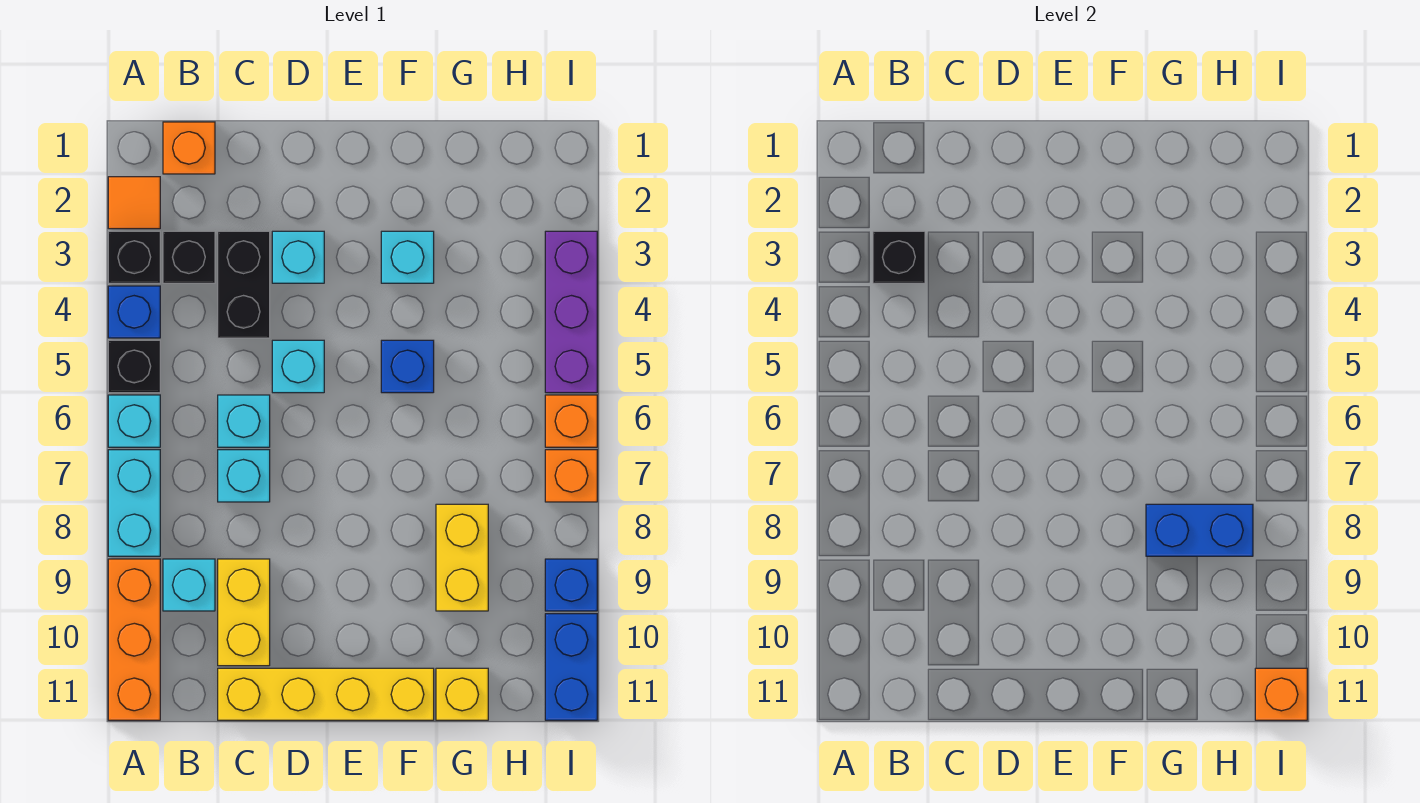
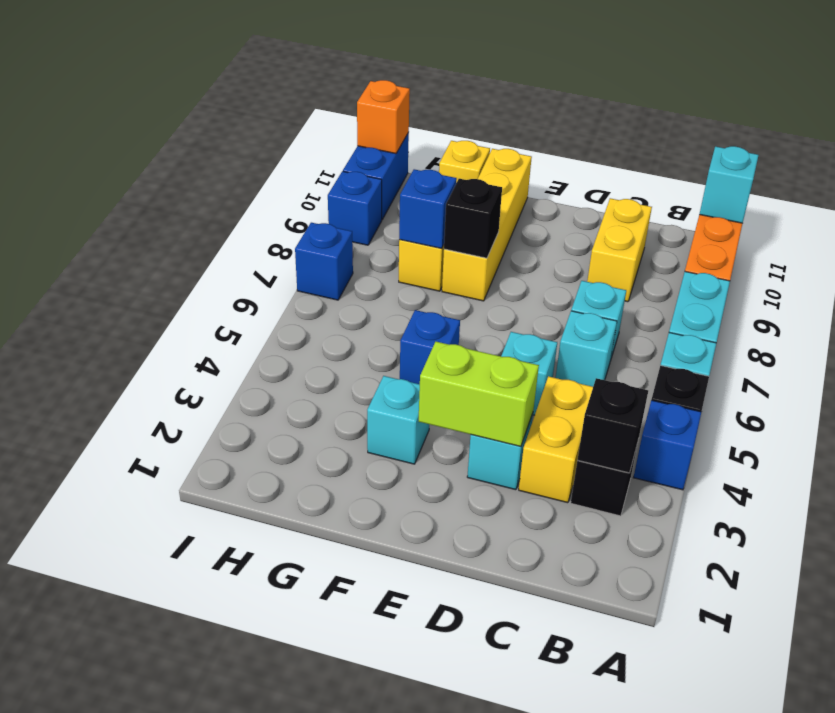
orange 1x1 tile [108,177,160,229] -> none
black 1x1 brick [108,231,160,283] -> black 1x1 brick moved to [444,179,502,258]
orange 1x1 brick [163,122,215,174] -> none
cyan 1x1 brick [163,559,215,611] -> cyan 1x1 brick moved to [699,146,759,223]
black 1x2 brick [218,231,270,338] -> yellow 1x2 brick [519,376,593,503]
yellow 1x4 brick [218,668,434,720] -> yellow 1x4 brick turned to [442,149,532,301]
none -> lime 1x2 brick [419,342,539,447]
blue 1x2 brick [1146,504,1253,556] -> blue 1x1 brick [399,169,457,248]
purple 1x3 brick [545,231,597,393] -> none
orange 1x1 brick [545,395,597,447] -> none
orange 1x1 brick [545,450,597,502] -> blue 1x1 brick [295,223,353,300]

